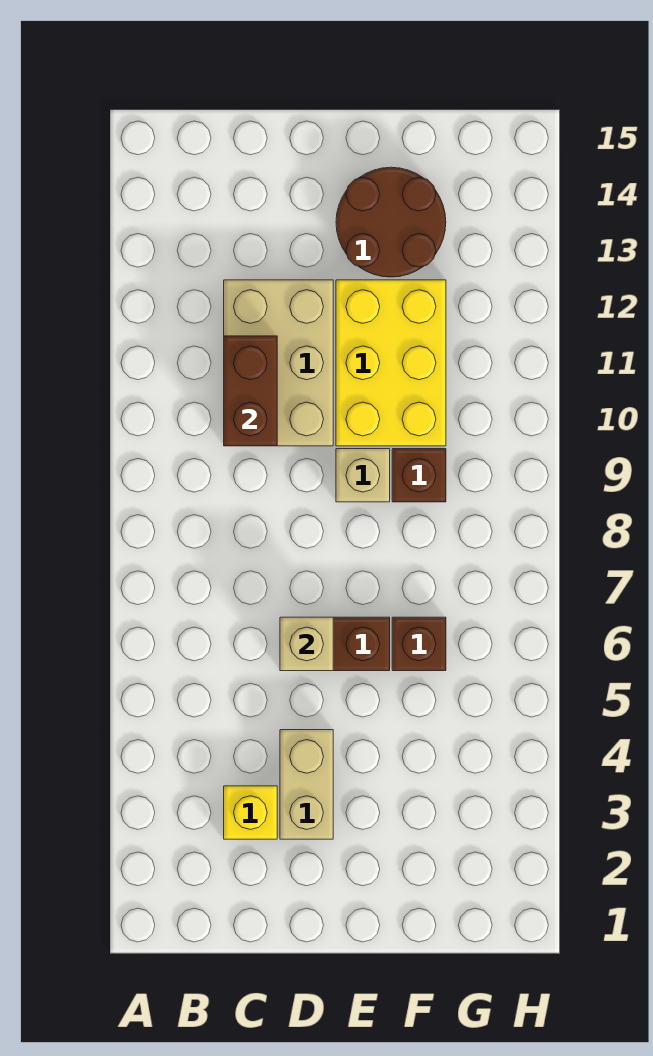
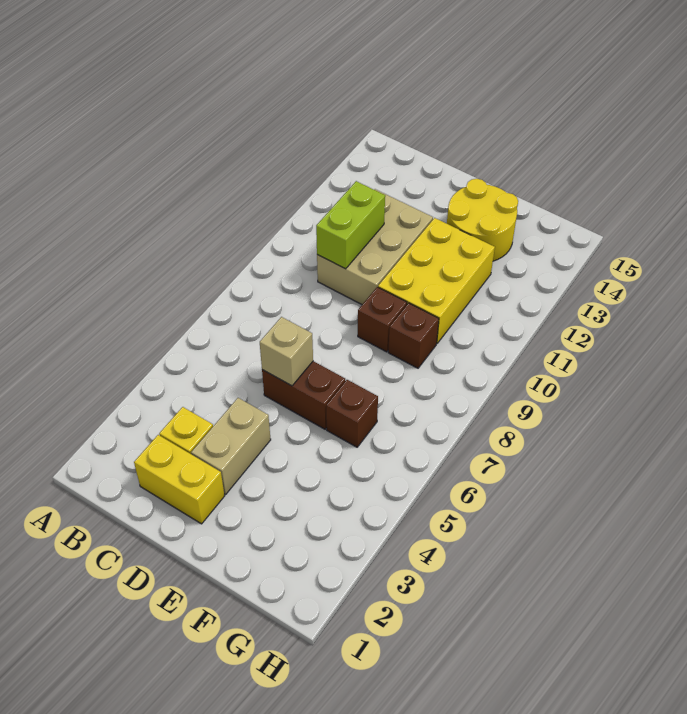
none -> yellow 1x2 brick [134,435,224,524]
brown 1x2 brick [224,336,277,446] -> lime 1x2 brick [316,181,385,269]
tan 1x1 brick [336,449,390,502] -> brown 1x1 brick [358,287,407,352]
brown 2x2 round brick [336,167,446,277] -> yellow 2x2 round brick [447,179,518,261]

